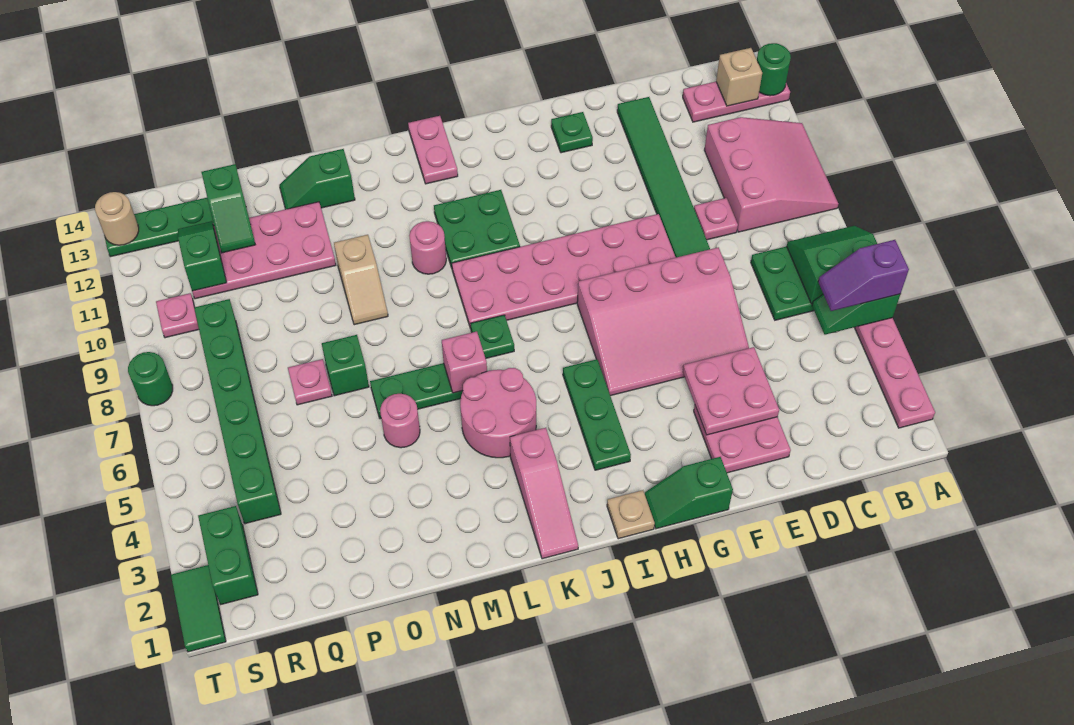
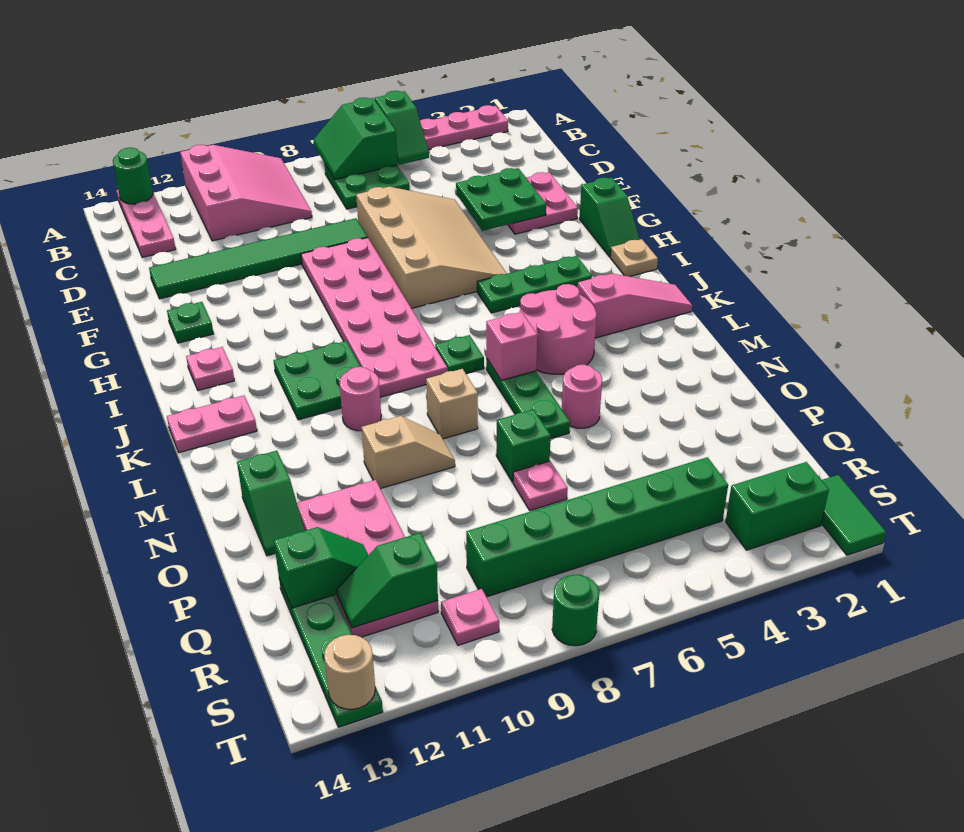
purple 1x2 slope [818,240,909,311] -> none
pink 3x3 slope [704,117,838,232] -> pink 3x3 slope turned to [180,145,312,241]
tan 1x1 brick [716,48,762,106] -> tan 1x1 brick moved to [426,369,478,439]
pink 1x1 plate [694,198,738,240] -> pink 1x1 plate moved to [186,347,234,391]
pink 2x2 plate [683,347,779,435] -> green 2x2 plate [456,168,546,231]
pink 3x4 slope [577,247,749,396] -> tan 3x4 slope [356,187,507,308]
green 1x2 tile [171,565,226,652] -> green 1x2 tile turned to [821,475,886,555]

